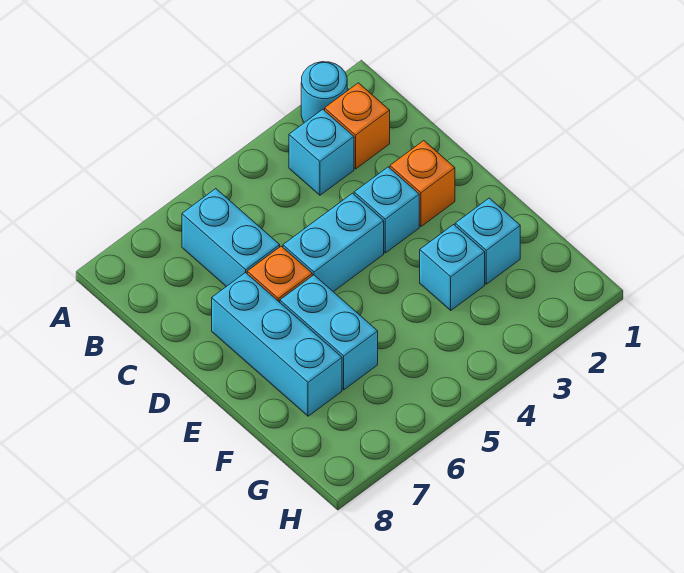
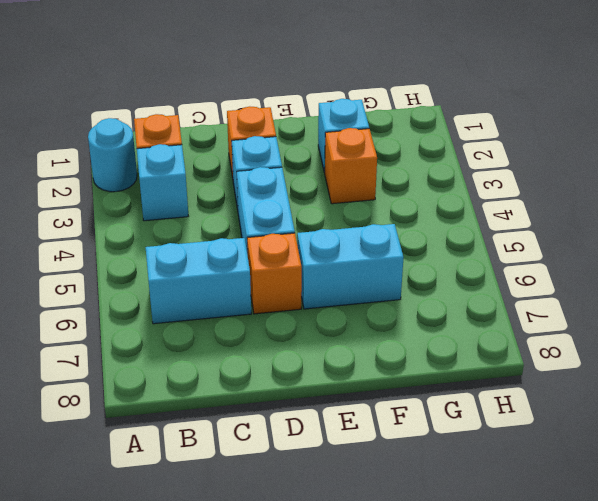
cyan 1x3 brick [212,272,342,416] -> none
cyan 1x1 brick [420,225,485,310] -> orange 1x1 brick [325,128,377,204]

